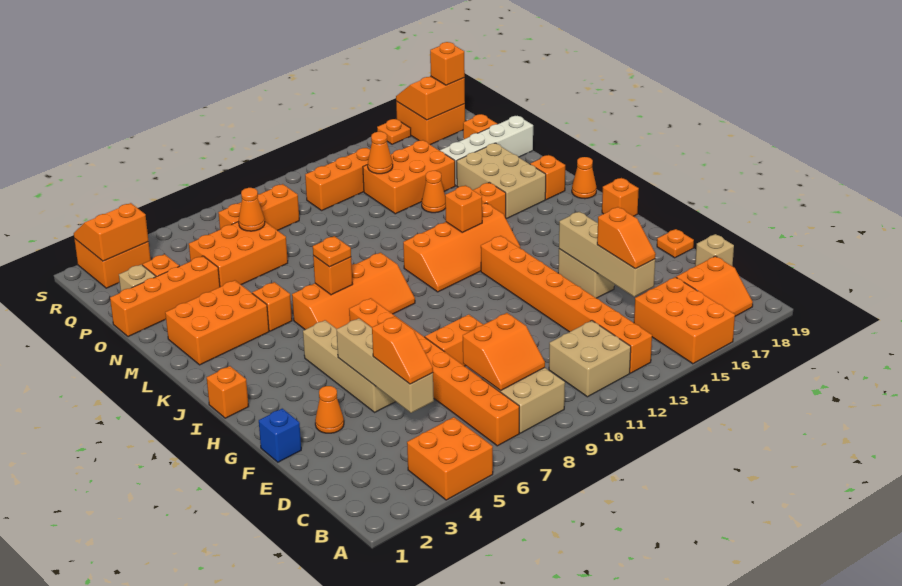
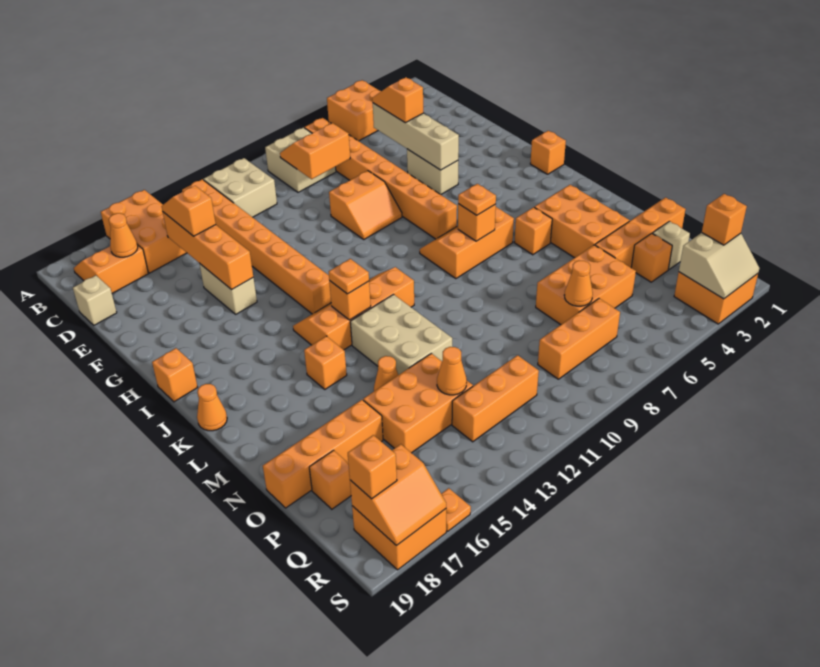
tan 1x4 brick [559,212,655,297] -> orange 1x4 brick [163,212,253,290]
blue 1x1 brick [259,409,301,462] -> none
orange 1x1 cone [315,386,344,433] -> orange 1x1 cone moved to [109,213,138,257]
tan 1x4 brick [303,320,396,412] -> tan 1x2 brick [407,149,458,195]
orange 1x1 plate [657,229,694,258] -> orange 1x1 plate moved to [328,259,369,294]
orange 2x4 slope [292,253,415,330] -> orange 2x3 slope [420,207,514,279]
orange 2x3 brick [165,280,269,365] -> orange 2x3 brick turned to [534,185,630,258]
tan 2x3 brick [457,143,546,218] -> tan 2x3 brick moved to [350,294,452,375]
orange 1x1 brick [530,155,565,200] -> orange 1x1 brick moved to [702,194,747,245]
white 1x4 brick [440,116,533,186] -> orange 1x4 brick [263,400,383,508]
orange 2x2 slope [74,203,148,261] -> tan 2x2 slope [679,233,759,299]

